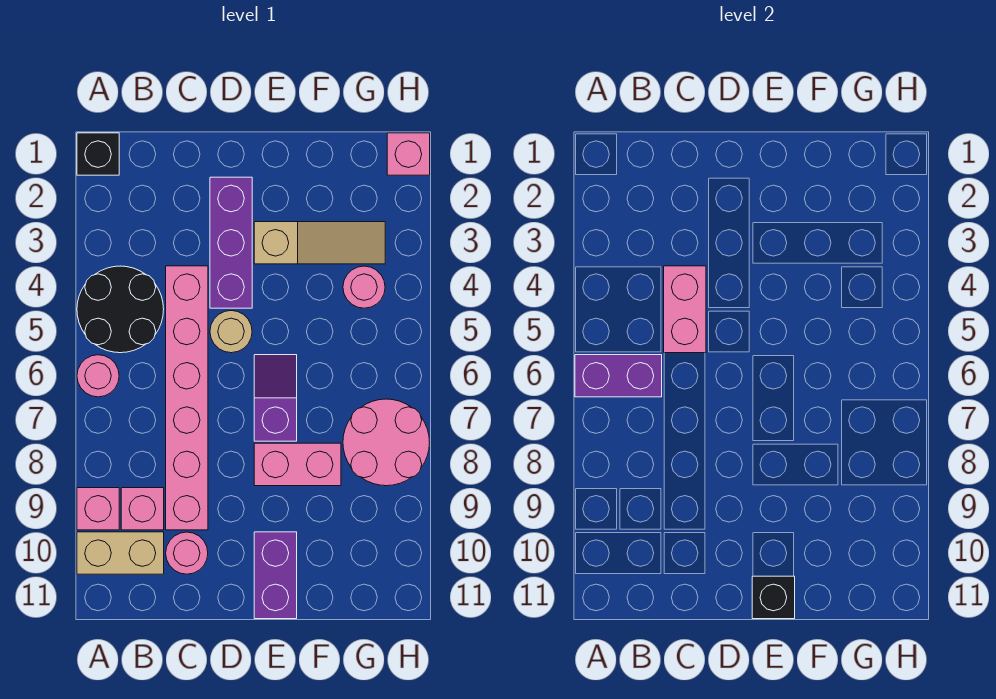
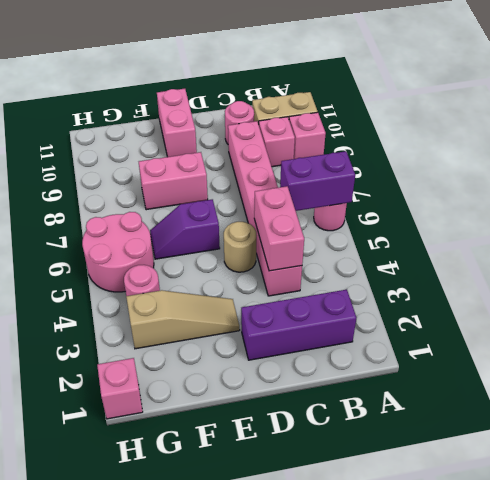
black 1x1 brick [77,133,119,175] -> none
black 2x2 round brick [77,266,164,353] -> none
purple 1x3 brick [210,177,252,308] -> purple 1x3 brick turned to [241,290,357,360]
tan 1x3 slope [254,222,385,264] -> tan 1x3 slope turned to [126,290,240,349]
purple 1x2 slope [254,355,297,441] -> purple 1x2 slope turned to [150,199,220,259]
purple 1x2 brick [254,532,297,619] -> pink 1x2 brick [157,89,197,157]
black 1x1 brick [752,576,795,619] -> none
pink 2x2 round brick [343,399,430,486] -> pink 2x2 round brick moved to [82,212,154,292]

